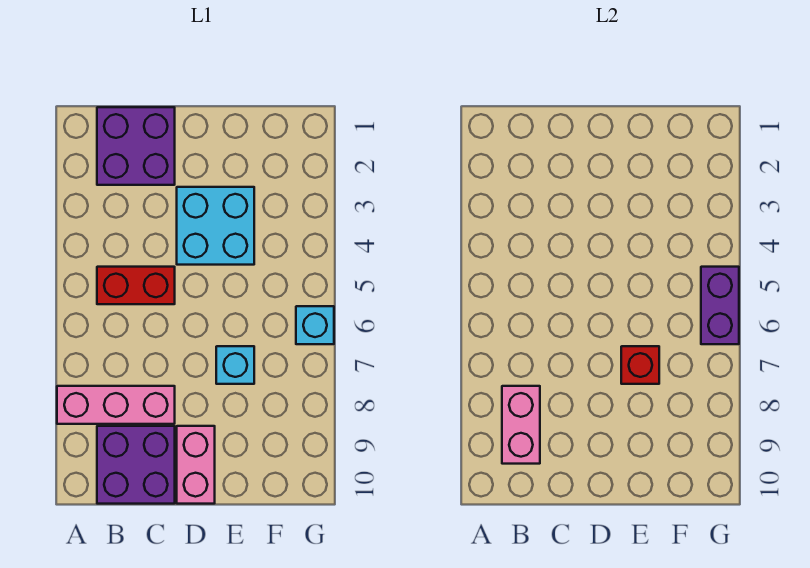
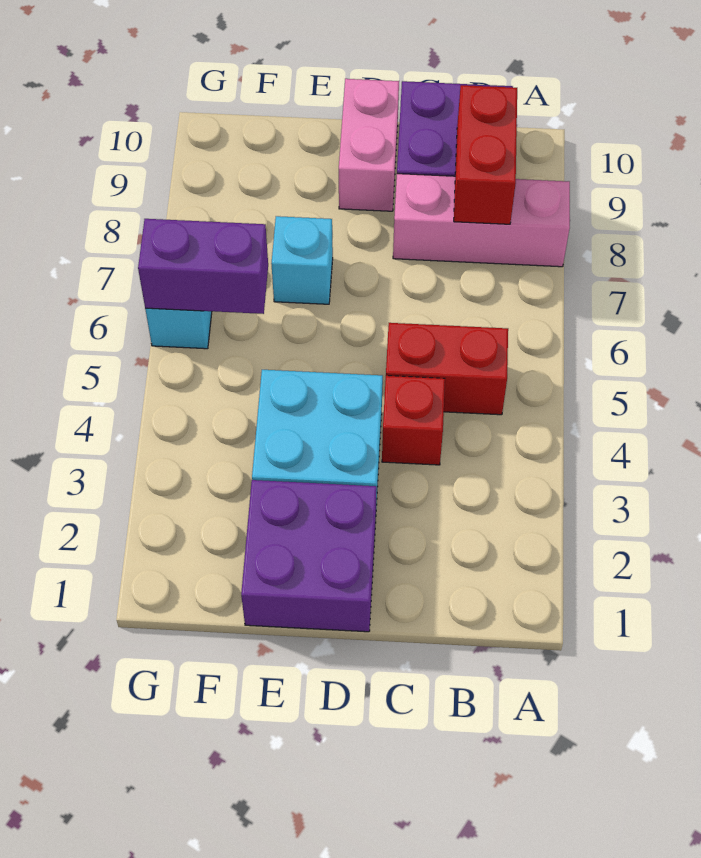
purple 2x2 brick [97,107,175,185] -> purple 2x2 brick moved to [241,480,377,632]
pink 1x2 brick [502,386,540,464] -> red 1x2 brick [454,85,517,224]
red 1x1 brick [621,346,659,384] -> red 1x1 brick moved to [382,376,445,465]
purple 1x2 brick [701,267,739,344] -> purple 1x2 brick turned to [138,219,268,314]

